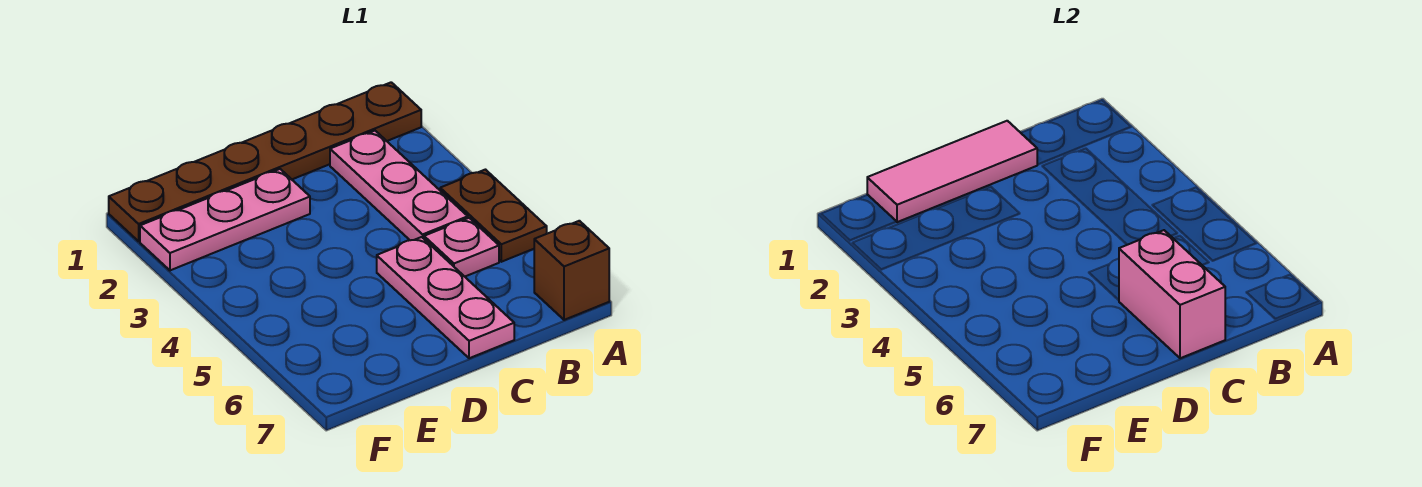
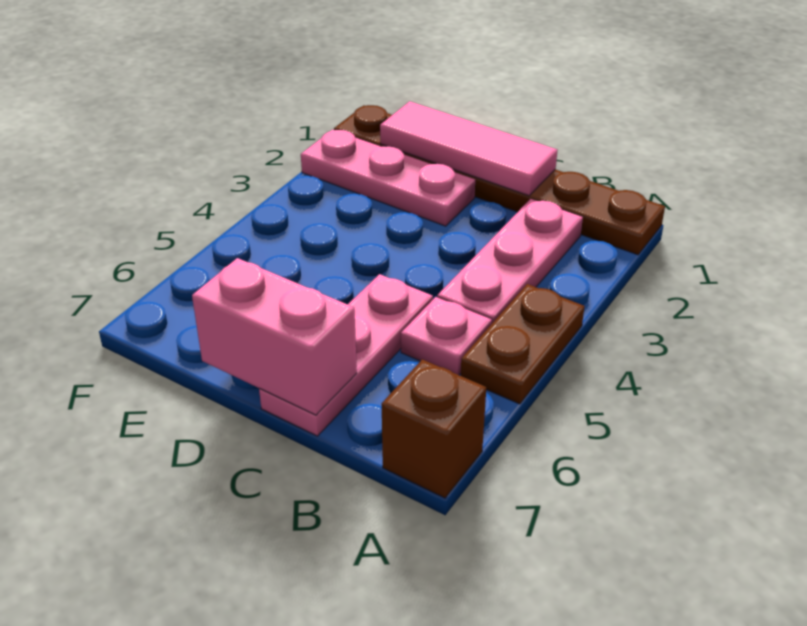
pink 1x2 brick [1119,230,1225,358] -> pink 1x2 brick turned to [192,258,357,415]

